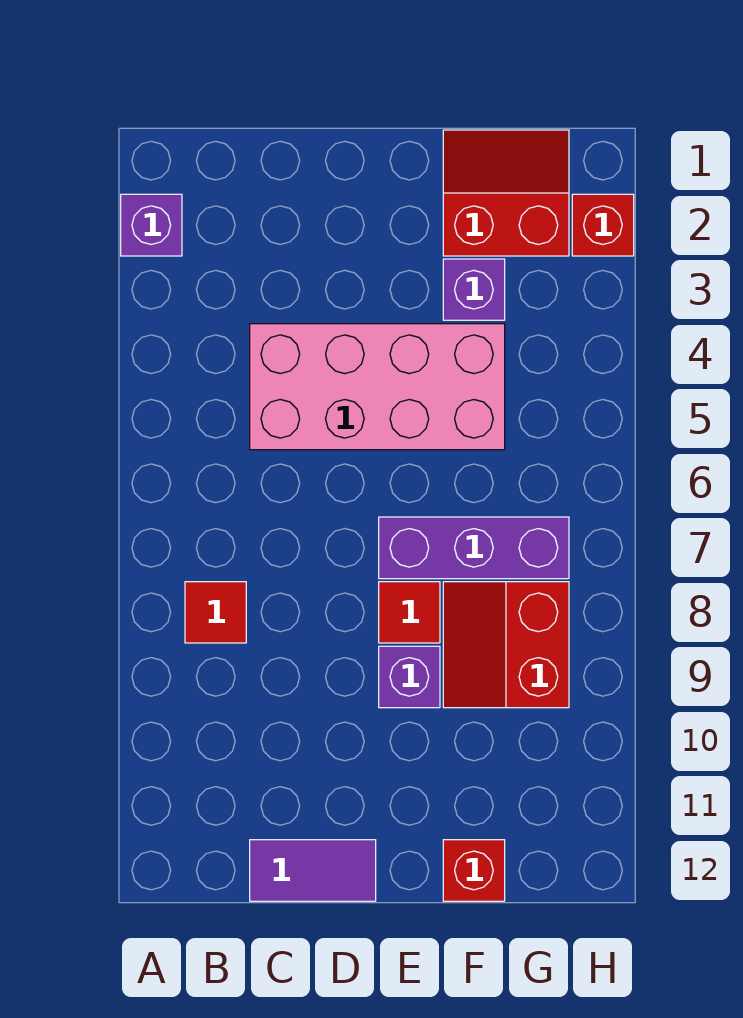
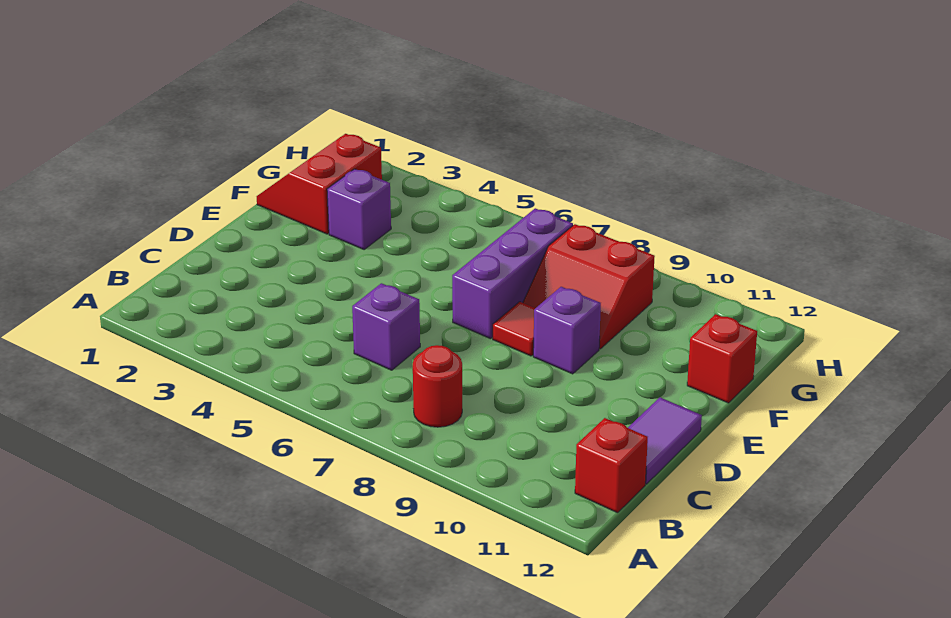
purple 1x1 brick [121,194,182,256] -> purple 1x1 brick moved to [352,283,420,370]
red 1x1 tile [185,582,246,643] -> red 1x1 round brick [413,345,462,427]
pink 2x4 brick [250,324,505,450] -> none
red 1x1 brick [572,194,634,256] -> red 1x1 brick moved to [575,418,648,513]

